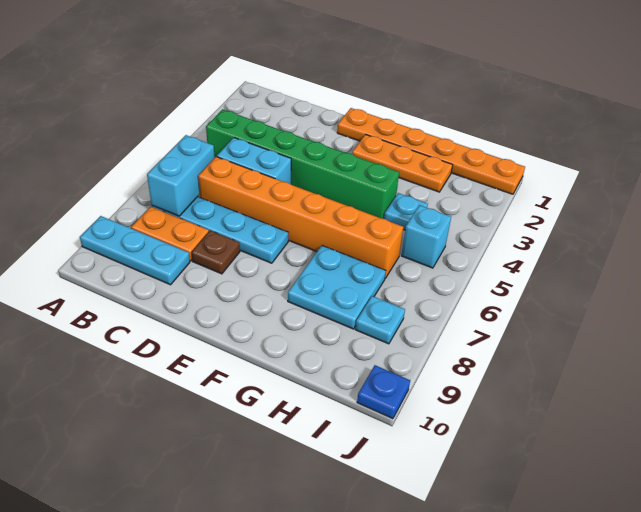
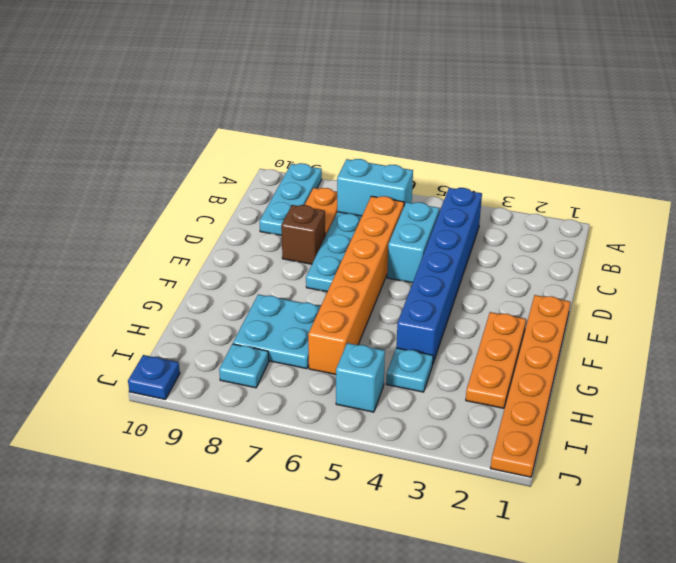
green 1x6 brick [206,109,399,219] -> blue 1x6 brick [396,188,482,365]
brown 1x1 plate [191,231,240,274] -> brown 1x1 brick [281,205,325,264]

